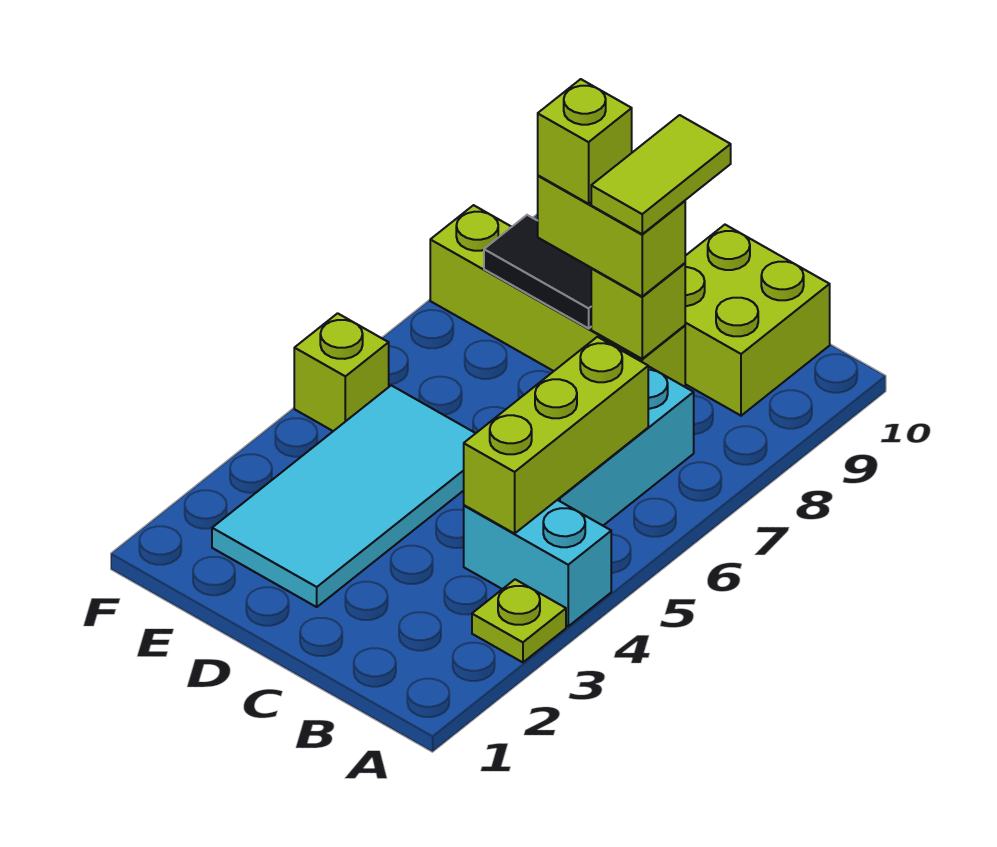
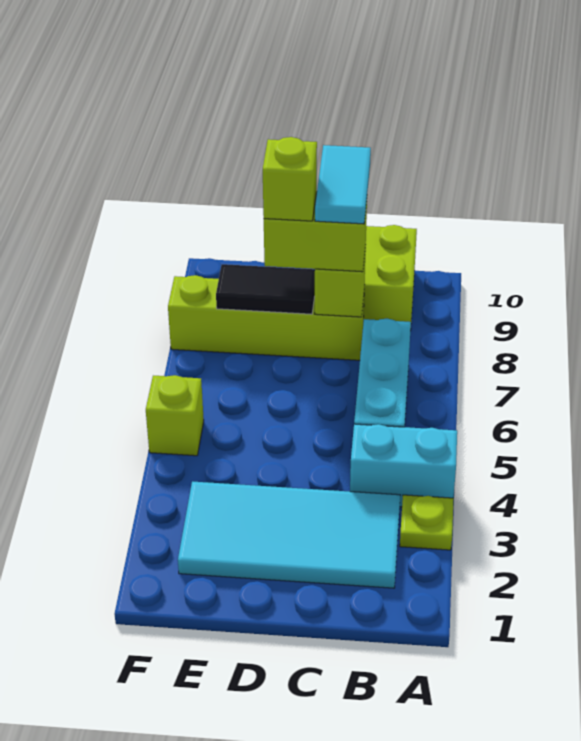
lime 1x3 brick [464,337,648,534] -> none
lime 1x2 tile [591,115,731,234] -> cyan 1x2 tile [315,145,371,224]
cyan 2x4 tile [212,385,476,607] -> cyan 2x4 tile turned to [178,481,400,588]

